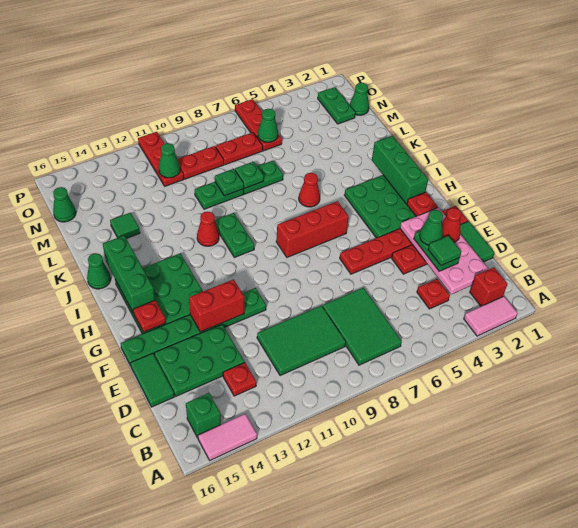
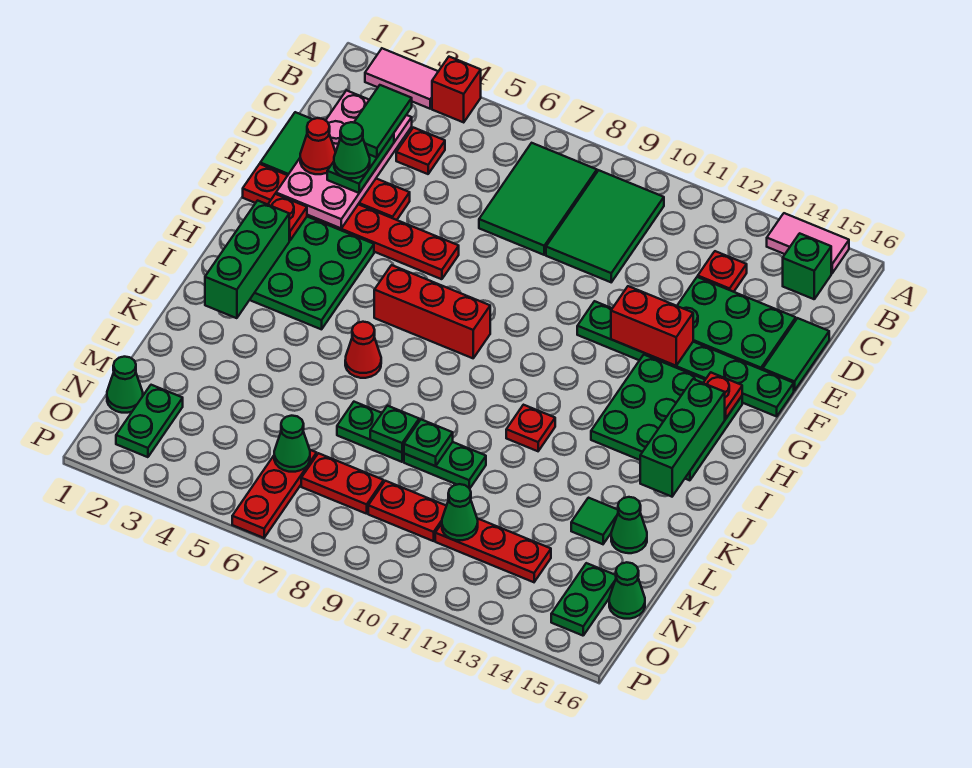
red 1x1 brick [470,267,507,306] -> red 1x1 brick moved to [432,57,481,122]
green 2x3 tile [257,306,346,376] -> green 2x3 tile turned to [546,170,664,282]
green 1x1 tile [428,236,461,265] -> green 1x2 tile [354,85,412,157]
green 1x2 plate [215,213,254,257] -> green 1x2 plate moved to [551,563,616,636]
red 1x1 cone [197,212,219,246] -> red 1x1 plate [506,405,555,451]
green 1x1 cone [87,253,111,289] -> green 1x1 cone moved to [611,497,647,553]
red 1x3 plate [138,132,184,186] -> red 1x3 plate turned to [435,518,551,582]

